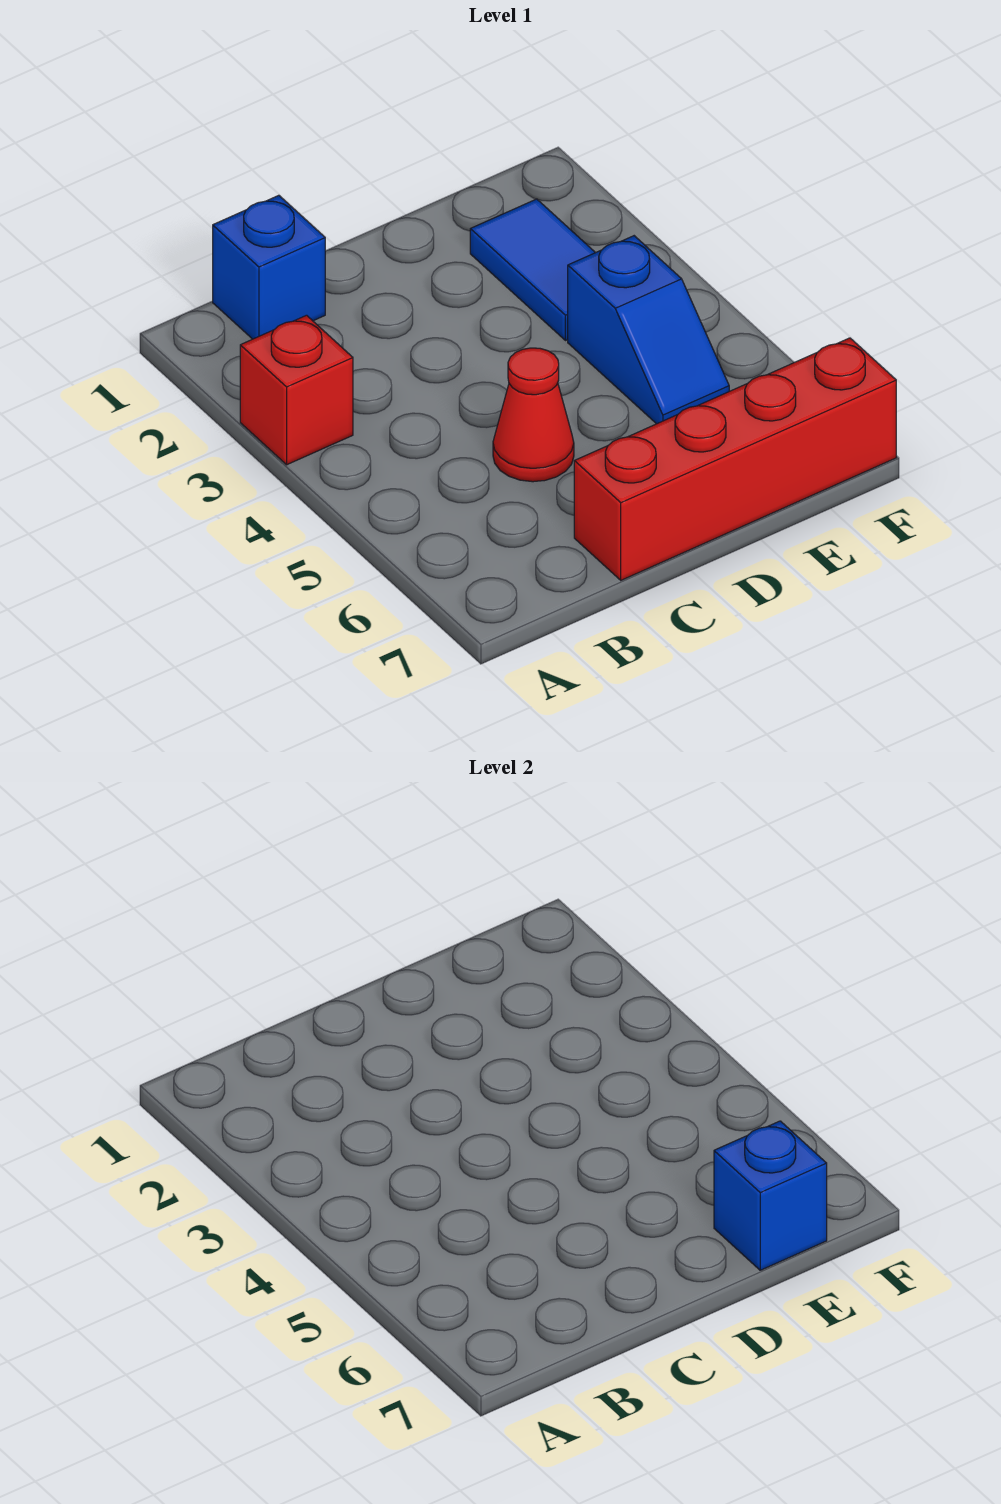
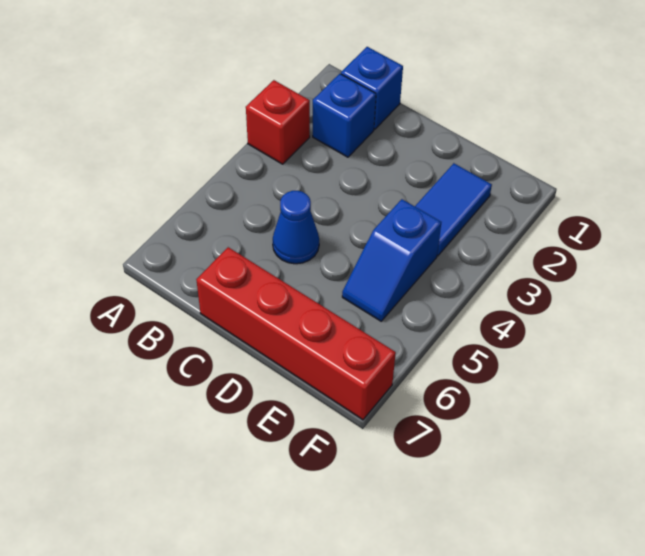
red 1x1 cone [493,348,574,482] -> blue 1x1 cone [273,191,319,264]
blue 1x1 brick [714,1121,827,1270] -> blue 1x1 brick moved to [313,74,376,157]

